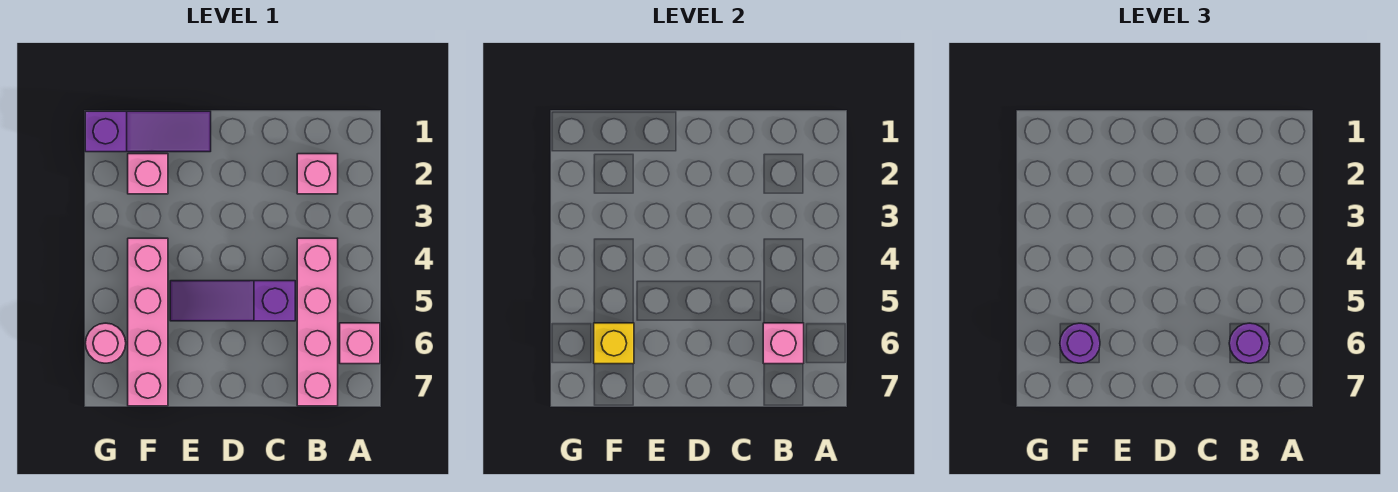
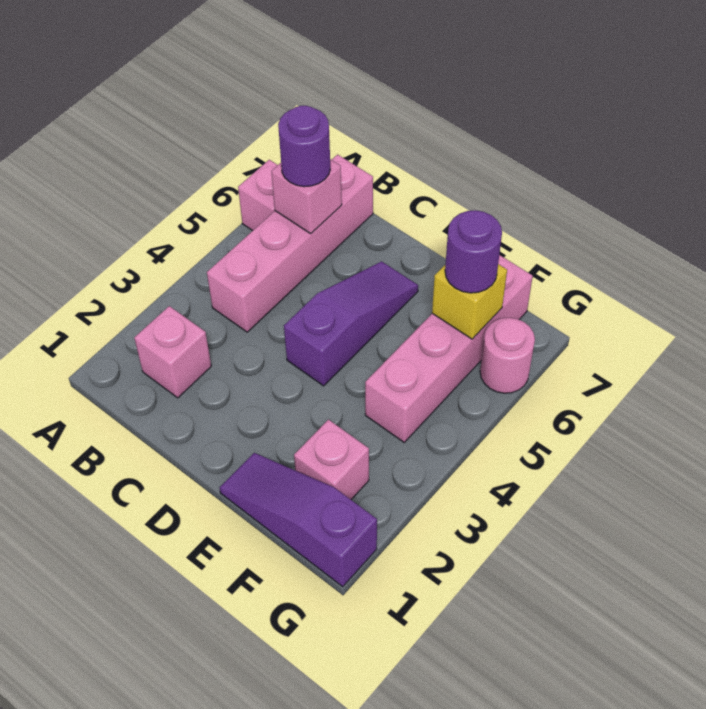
purple 1x3 slope [170,281,295,321] -> purple 1x3 slope turned to [284,261,418,386]

